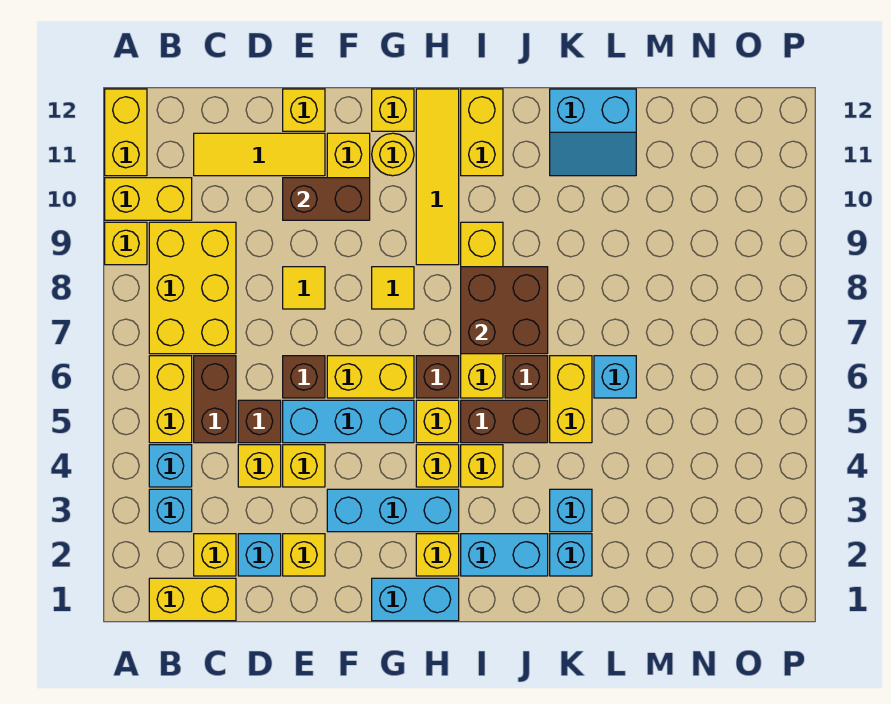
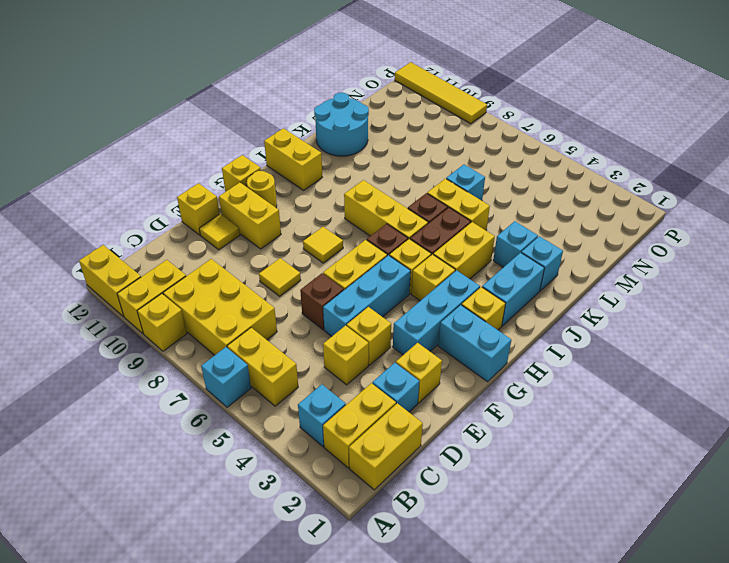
cyan 1x1 brick [149,445,192,487] -> cyan 1x1 brick moved to [201,347,251,407]
yellow 1x1 brick [194,534,236,576] -> yellow 1x2 brick [323,383,396,468]
brown 1x2 brick [194,356,236,443] -> none
yellow 1x3 tile [194,133,325,176] -> yellow 1x1 tile [199,214,240,250]
brown 1x1 brick [238,400,281,443] -> none
brown 1x2 brick [283,178,370,220] -> none
cyan 1x2 brick [372,578,459,621] -> cyan 1x2 brick turned to [438,305,511,382]
yellow 1x4 tile [416,89,459,265] -> yellow 1x4 tile moved to [395,62,487,124]
yellow 1x1 brick [461,445,503,487] -> yellow 1x2 brick [433,222,495,279]
yellow 1x4 brick [461,222,503,398] -> yellow 1x3 brick [344,180,428,239]
brown 2x2 brick [461,267,548,354] -> none
cyan 2x2 slope [550,89,636,176] -> cyan 2x2 round brick [314,93,369,156]

